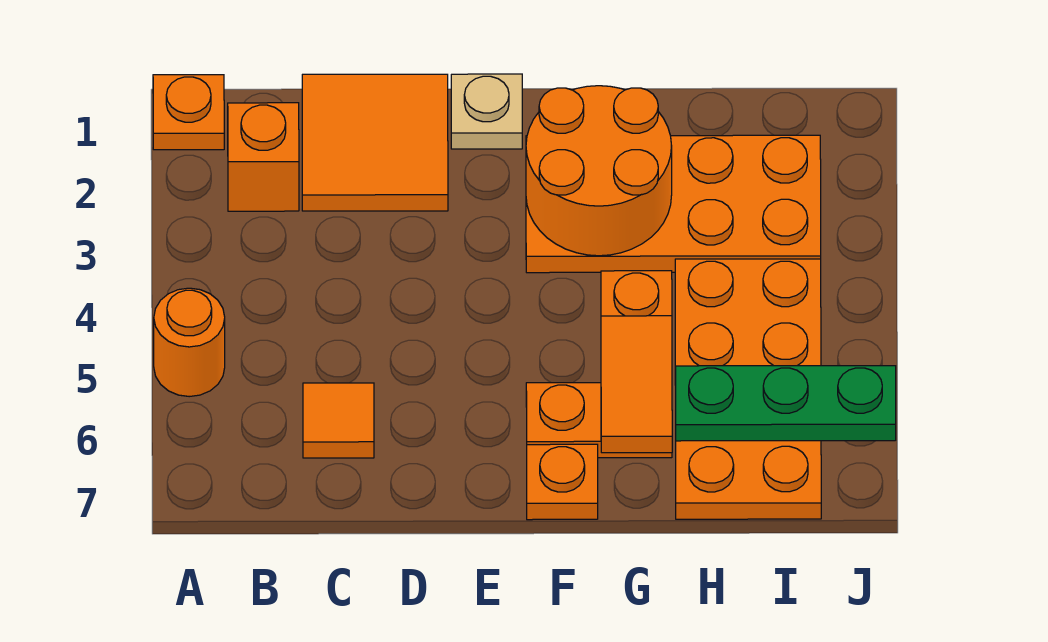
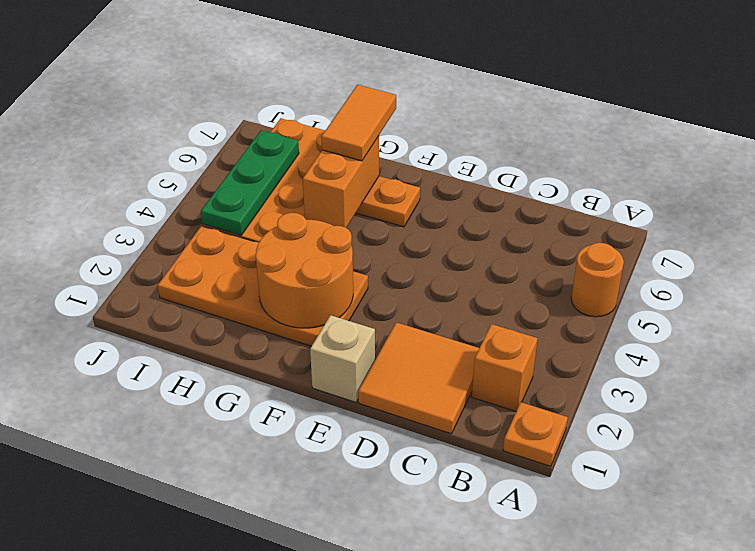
orange 1x1 tile [303,383,374,458] -> none
tan 1x1 plate [451,74,522,149] -> tan 1x1 brick [310,315,375,402]
orange 1x1 plate [527,444,598,520] -> none
green 1x3 plate [676,366,896,441] -> green 1x3 plate turned to [201,130,299,235]

